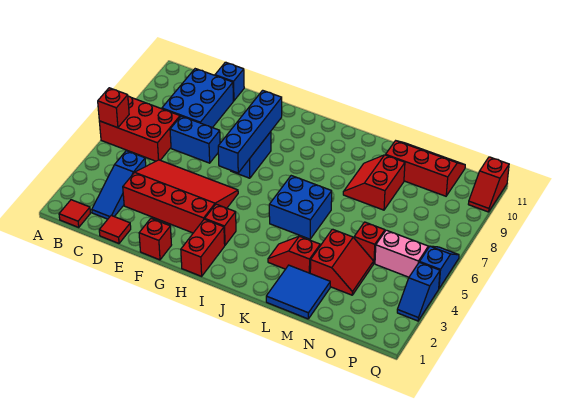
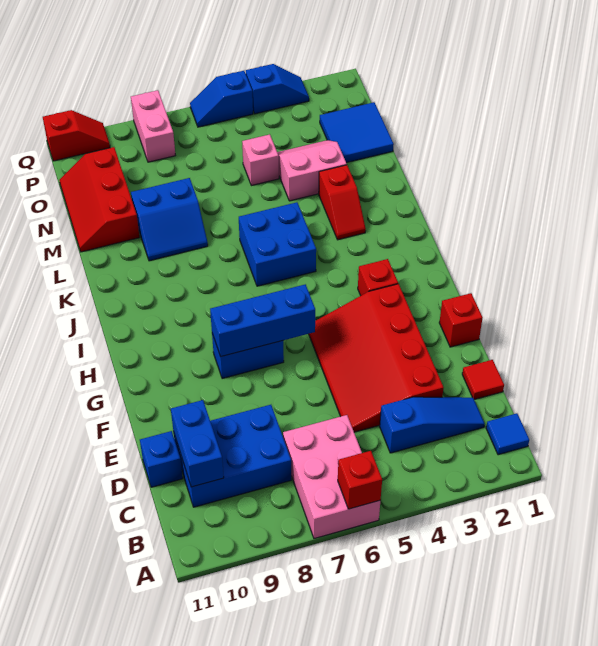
red 2x3 brick [99,96,180,161] -> pink 2x3 brick [283,415,380,539]
red 1x1 tile [59,200,90,227] -> blue 1x1 tile [486,413,529,455]
blue 1x2 brick [170,116,220,163] -> blue 1x2 brick moved to [171,400,224,487]
blue 1x4 brick [218,90,282,173] -> blue 1x3 brick [210,284,316,356]
red 1x2 brick [181,219,225,276] -> none
blue 2x2 tile [266,265,330,319] -> blue 2x2 tile moved to [320,102,394,163]
red 2x2 slope [343,155,405,210] -> blue 2x2 slope [131,178,208,261]
red 2x2 slope [310,229,374,295] -> pink 2x2 slope [277,140,347,201]
red 1x1 brick [354,222,385,264] -> pink 1x1 brick [242,134,279,186]
pink 1x2 brick [375,230,428,277] -> pink 1x2 brick moved to [131,90,175,162]

